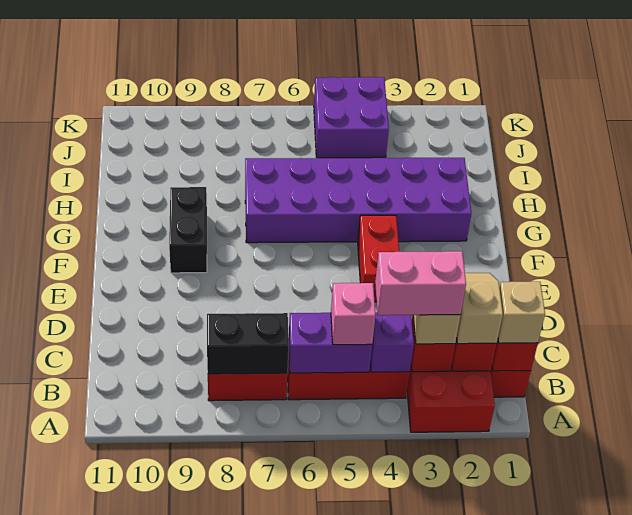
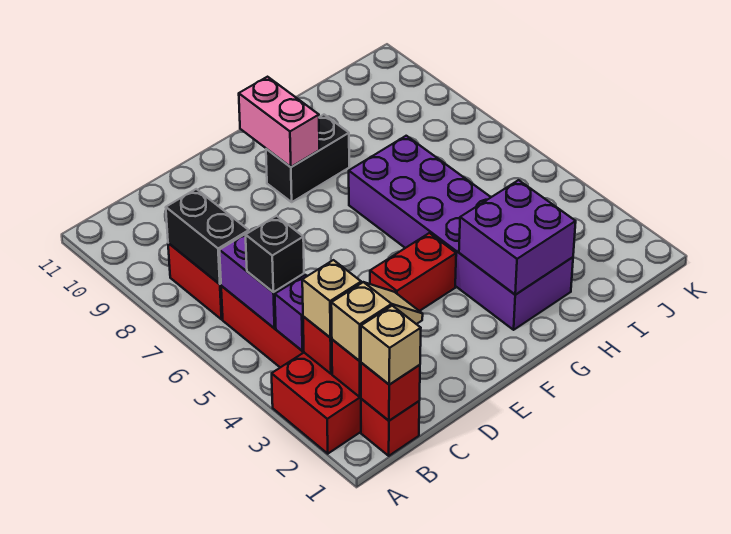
pink 1x2 brick [375,251,466,315] -> pink 1x2 brick moved to [239,77,319,167]
pink 1x1 brick [331,283,376,345] -> black 1x1 brick [246,216,304,292]
purple 2x2 brick [314,77,389,158] -> purple 2x2 brick moved to [459,180,576,294]

